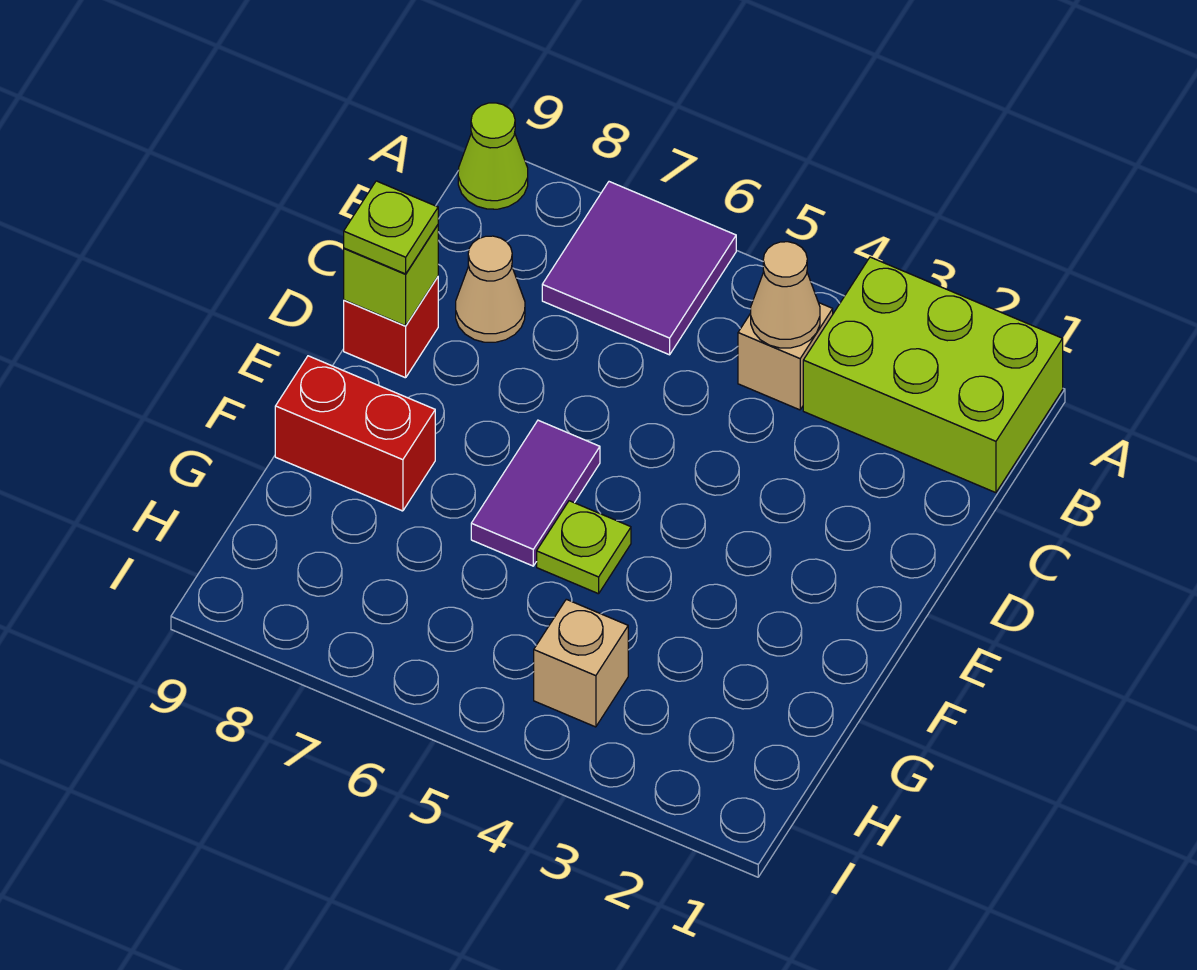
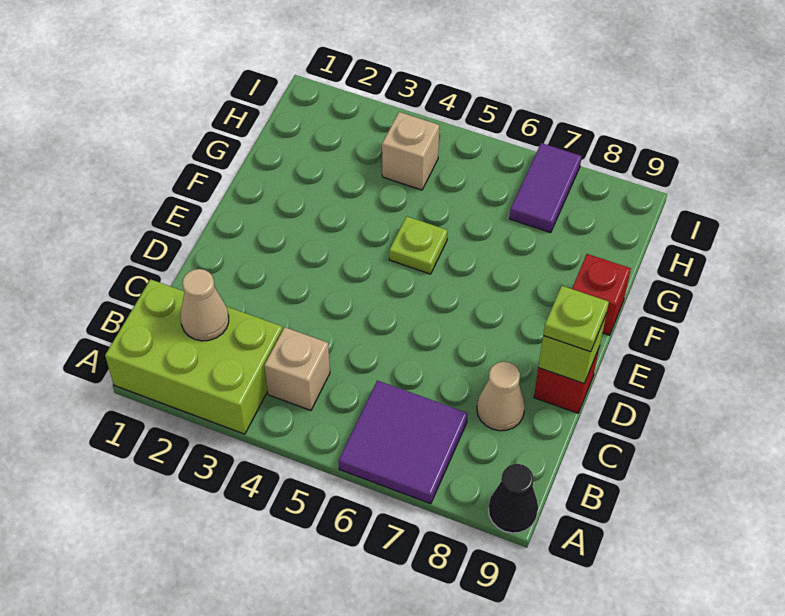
lime 1x1 cone [458,103,528,209] -> black 1x1 cone [488,464,538,533]
tan 1x1 cone [751,242,820,348] -> tan 1x1 cone moved to [181,269,229,341]
purple 1x2 tile [471,420,600,566] -> purple 1x2 tile moved to [510,143,582,233]
red 1x2 brick [275,356,435,511] -> red 1x1 brick [572,254,631,335]

